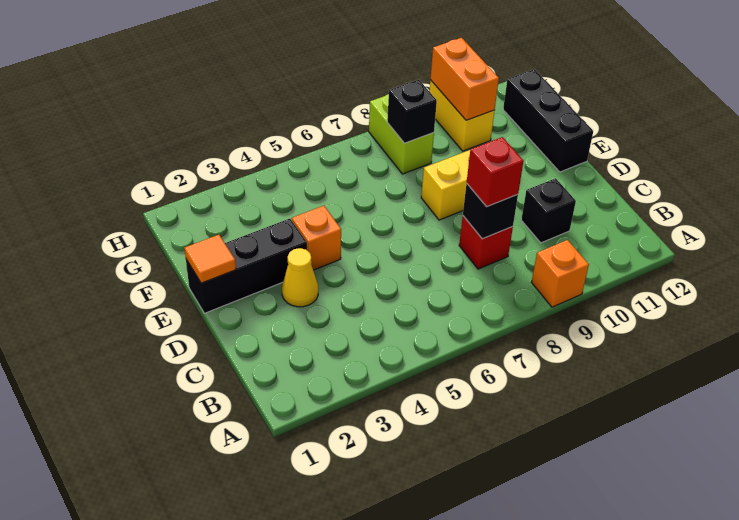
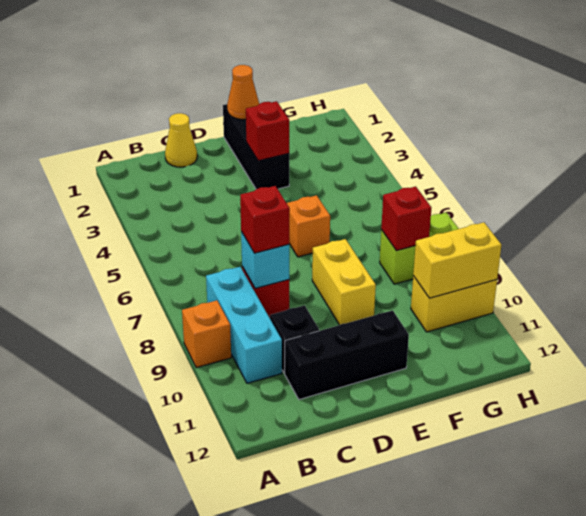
none -> cyan 1x3 brick [206,267,282,383]
black 1x1 brick [463,183,518,239] -> cyan 1x1 brick [241,232,289,288]
yellow 1x1 cone [282,248,318,307] -> yellow 1x1 cone moved to [165,113,197,167]
orange 1x1 tile [184,235,236,283] -> orange 1x1 cone [227,65,259,119]
none -> red 1x1 brick [246,101,289,161]
orange 1x1 brick [292,206,341,270] -> orange 1x1 brick moved to [287,195,330,257]
black 1x3 brick [503,69,593,172] -> black 1x3 brick moved to [285,310,409,400]
black 1x1 brick [387,80,437,143] -> red 1x1 brick [381,186,431,251]
orange 1x2 brick [430,38,499,120] -> yellow 1x2 brick [413,222,501,298]

